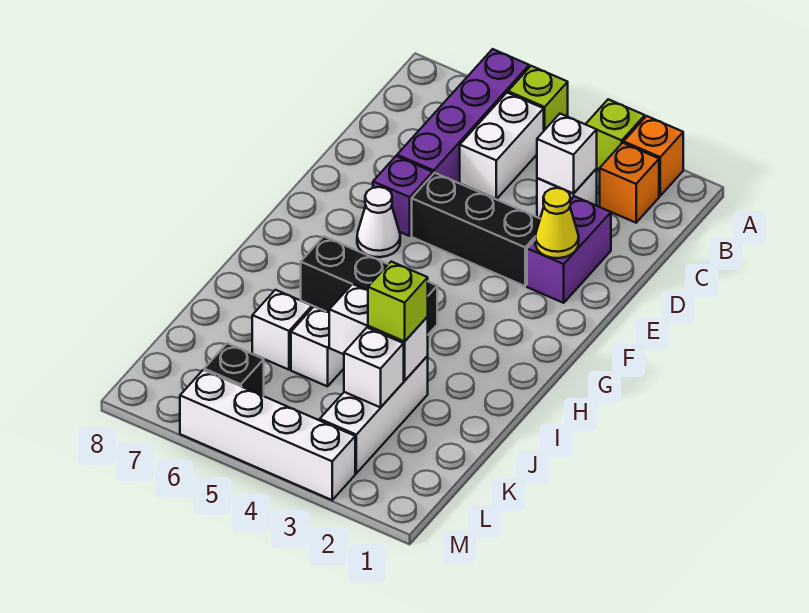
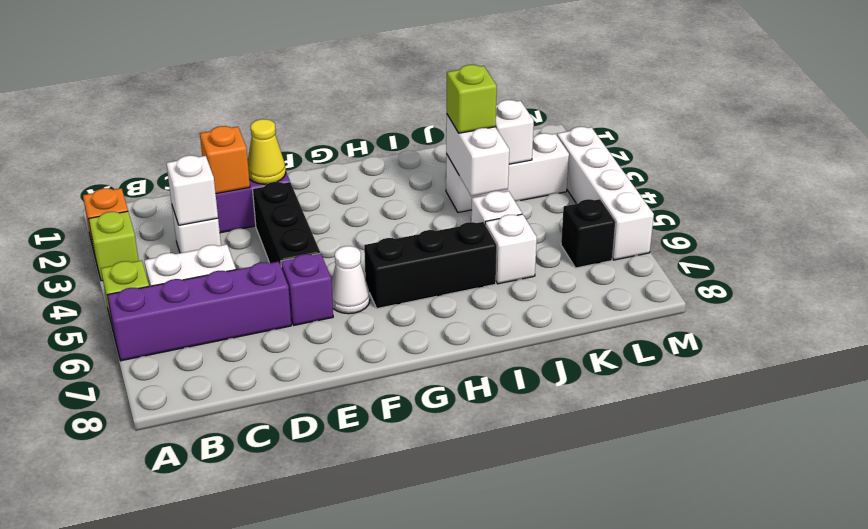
orange 1x1 brick [600,143,659,223] -> orange 1x1 brick moved to [200,126,250,194]
black 1x3 brick [301,236,437,334] -> black 1x3 brick turned to [364,222,497,308]

